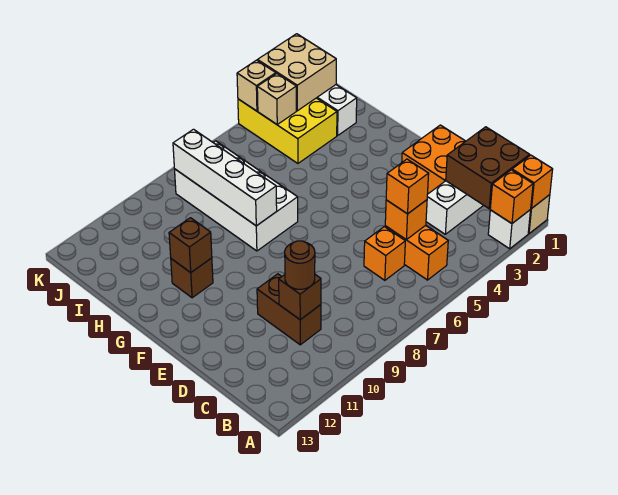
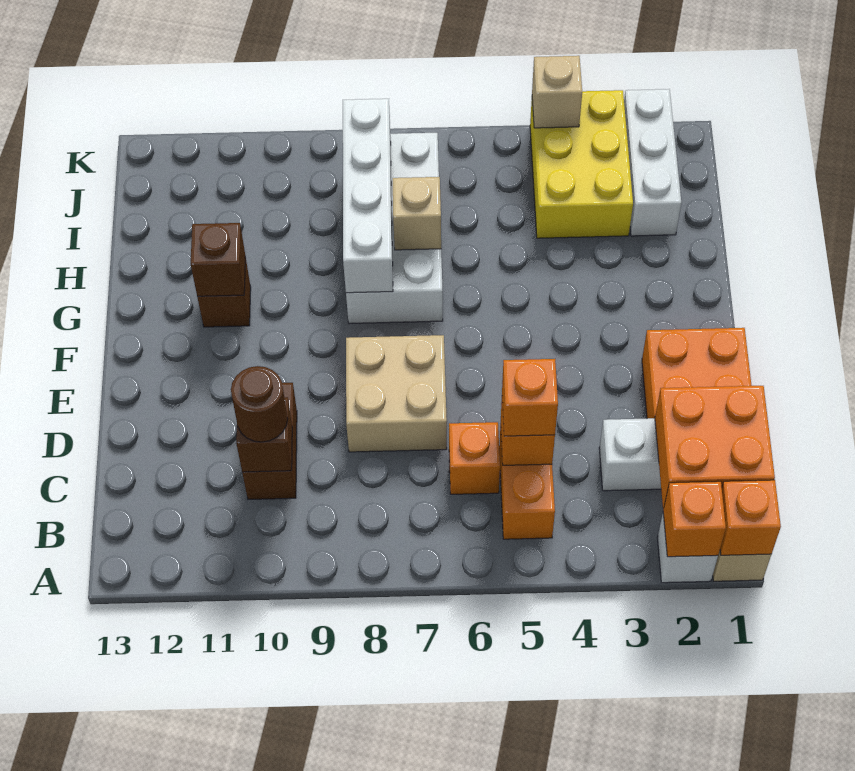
brown 2x2 brick [446,127,530,209] -> orange 2x2 brick [655,386,775,509]
tan 2x2 brick [258,34,336,111] -> tan 2x2 brick moved to [346,335,447,452]
tan 1x1 brick [257,74,297,124] -> tan 1x1 brick moved to [393,177,441,250]

